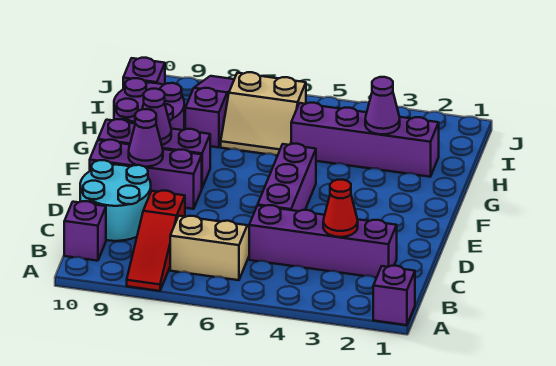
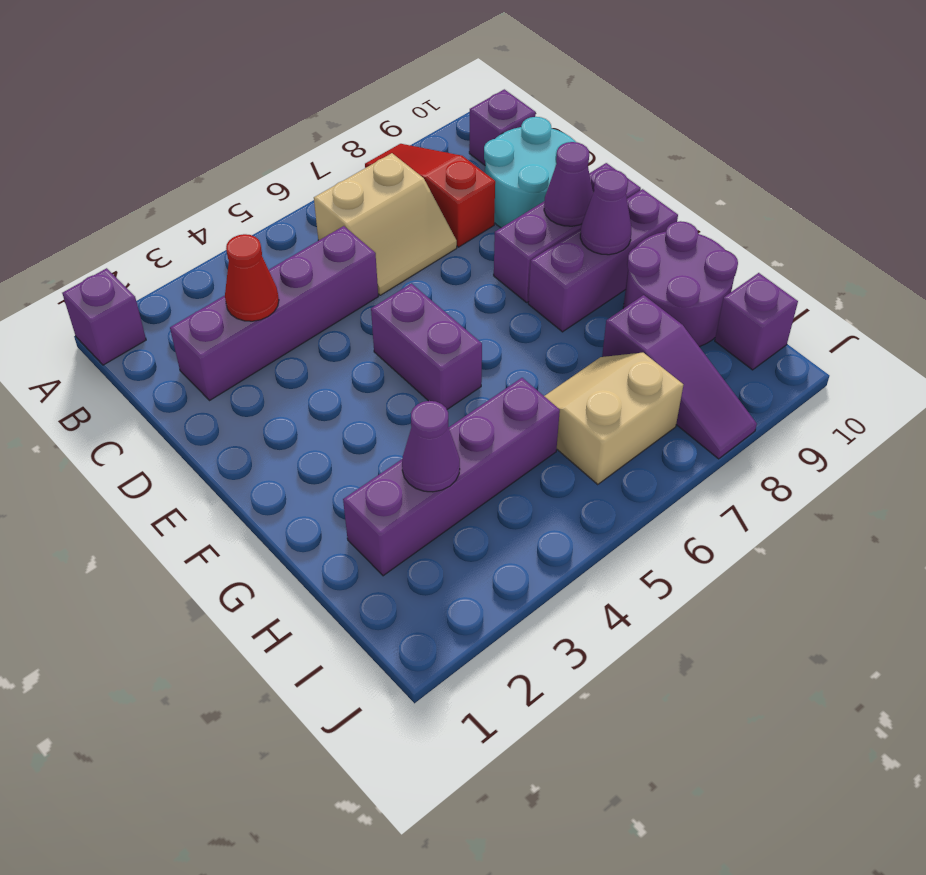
purple 1x3 brick [258,144,316,211] -> purple 1x2 brick [371,284,482,409]

